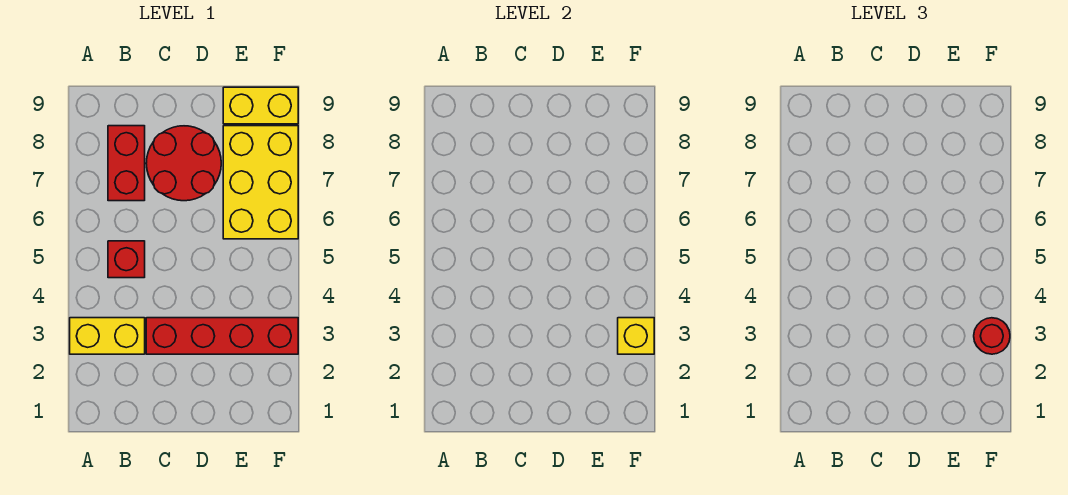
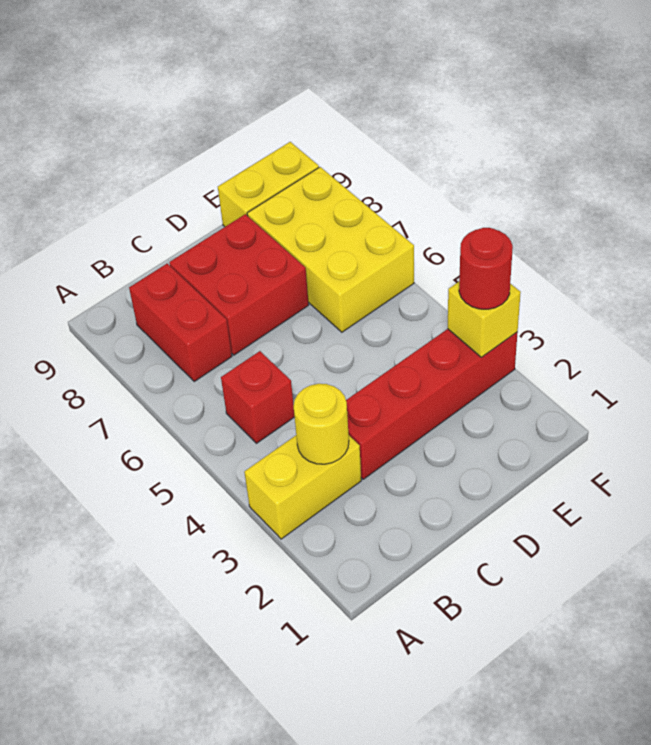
none -> yellow 1x1 round brick [294,384,349,464]
red 2x2 round brick [146,126,221,201] -> red 2x2 brick [169,214,309,355]

